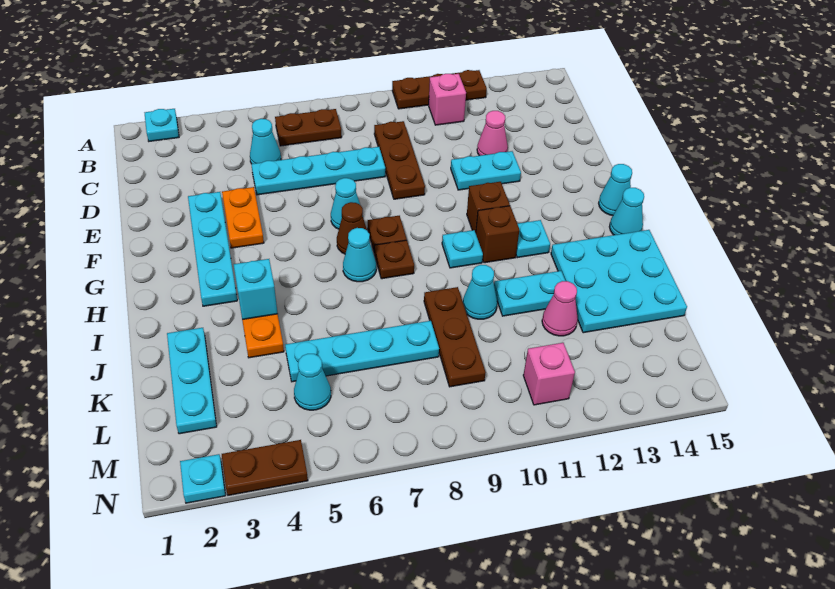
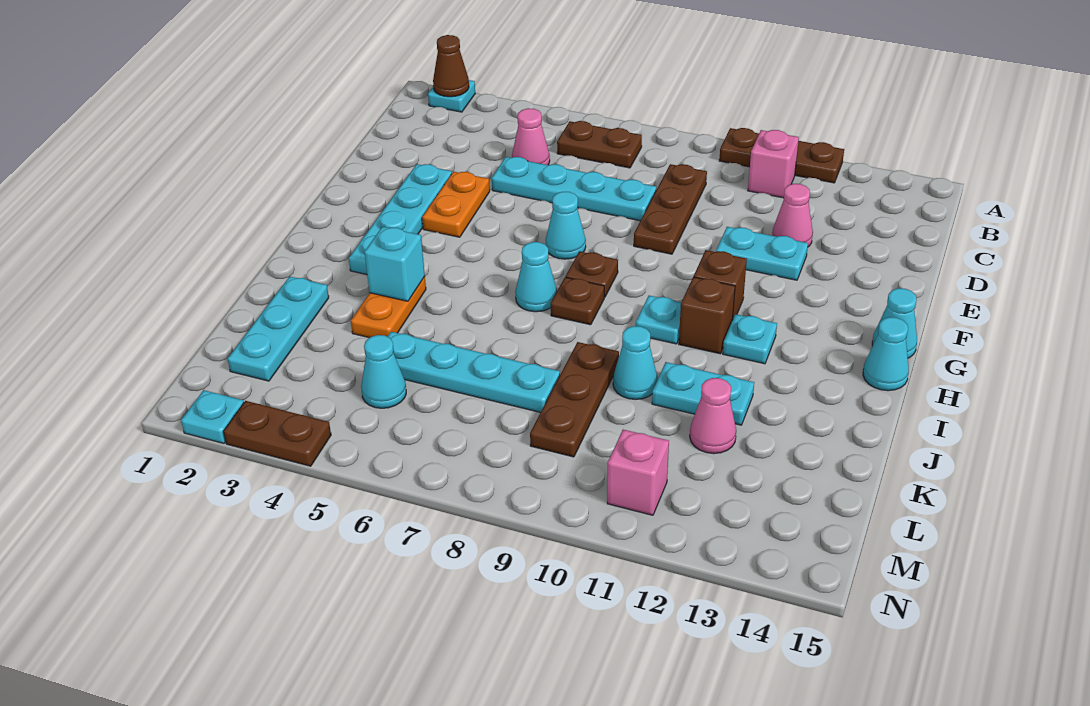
cyan 1x1 cone [250,119,281,164] -> pink 1x1 cone [512,108,550,165]
brown 1x1 cone [337,202,367,254] -> brown 1x1 cone moved to [433,35,469,97]
cyan 3x3 plate [551,230,687,333] -> none

